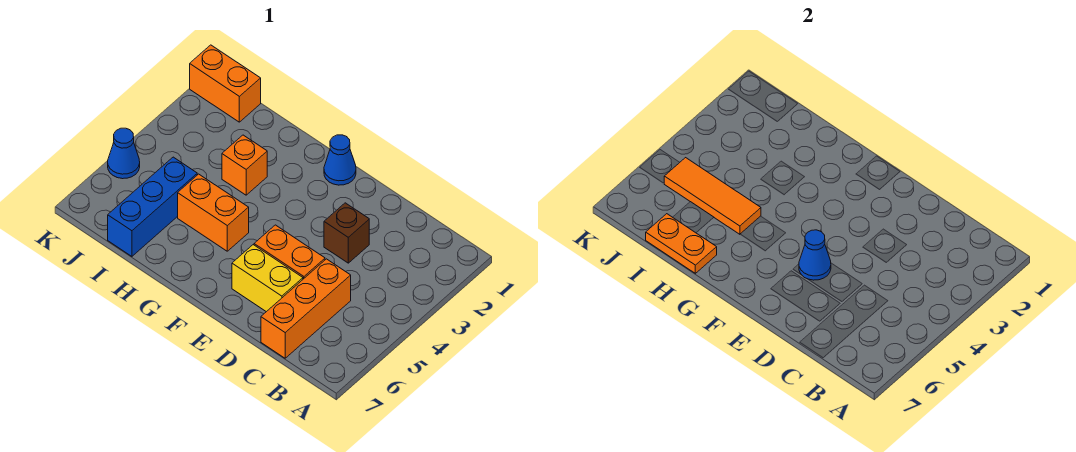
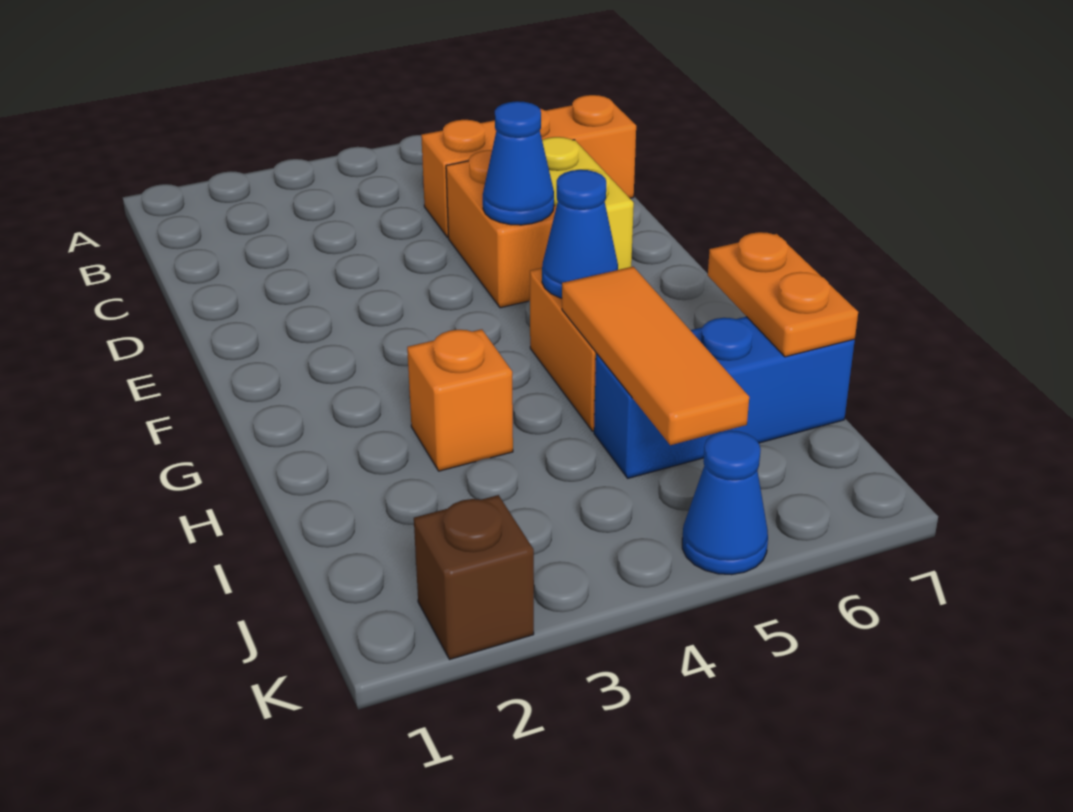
brown 1x1 brick [324,203,369,263] -> brown 1x1 brick moved to [414,495,534,659]
blue 1x1 cone [324,135,356,185] -> blue 1x1 cone moved to [542,170,618,298]
orange 1x2 brick [190,45,261,122] -> none

